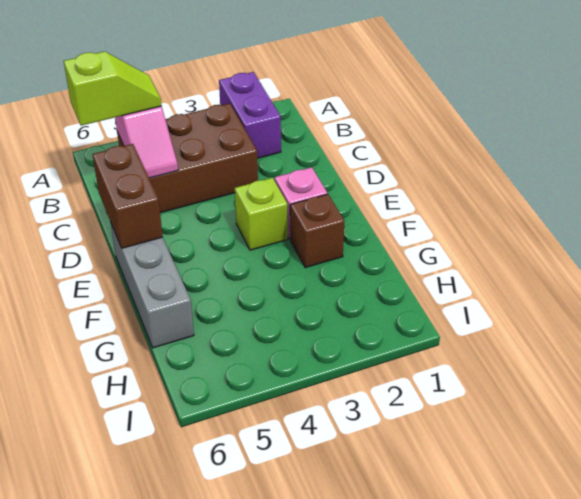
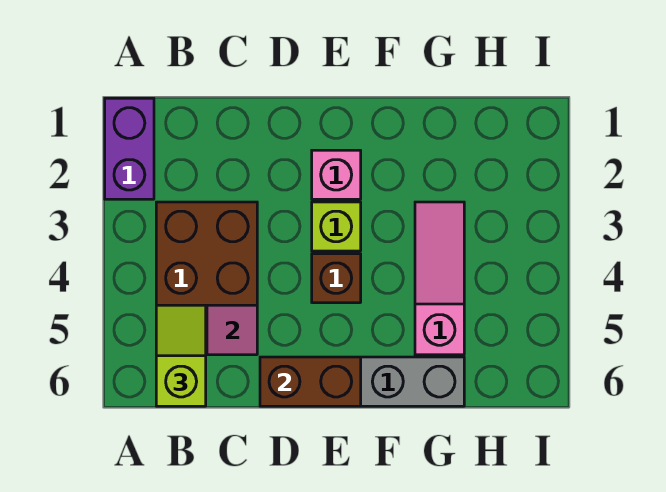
purple 1x2 brick [219,72,281,158] -> purple 1x2 brick turned to [105,98,154,199]
brown 1x1 brick [290,194,345,268] -> brown 1x1 brick moved to [312,254,361,303]
none -> pink 1x3 slope [415,202,464,355]

